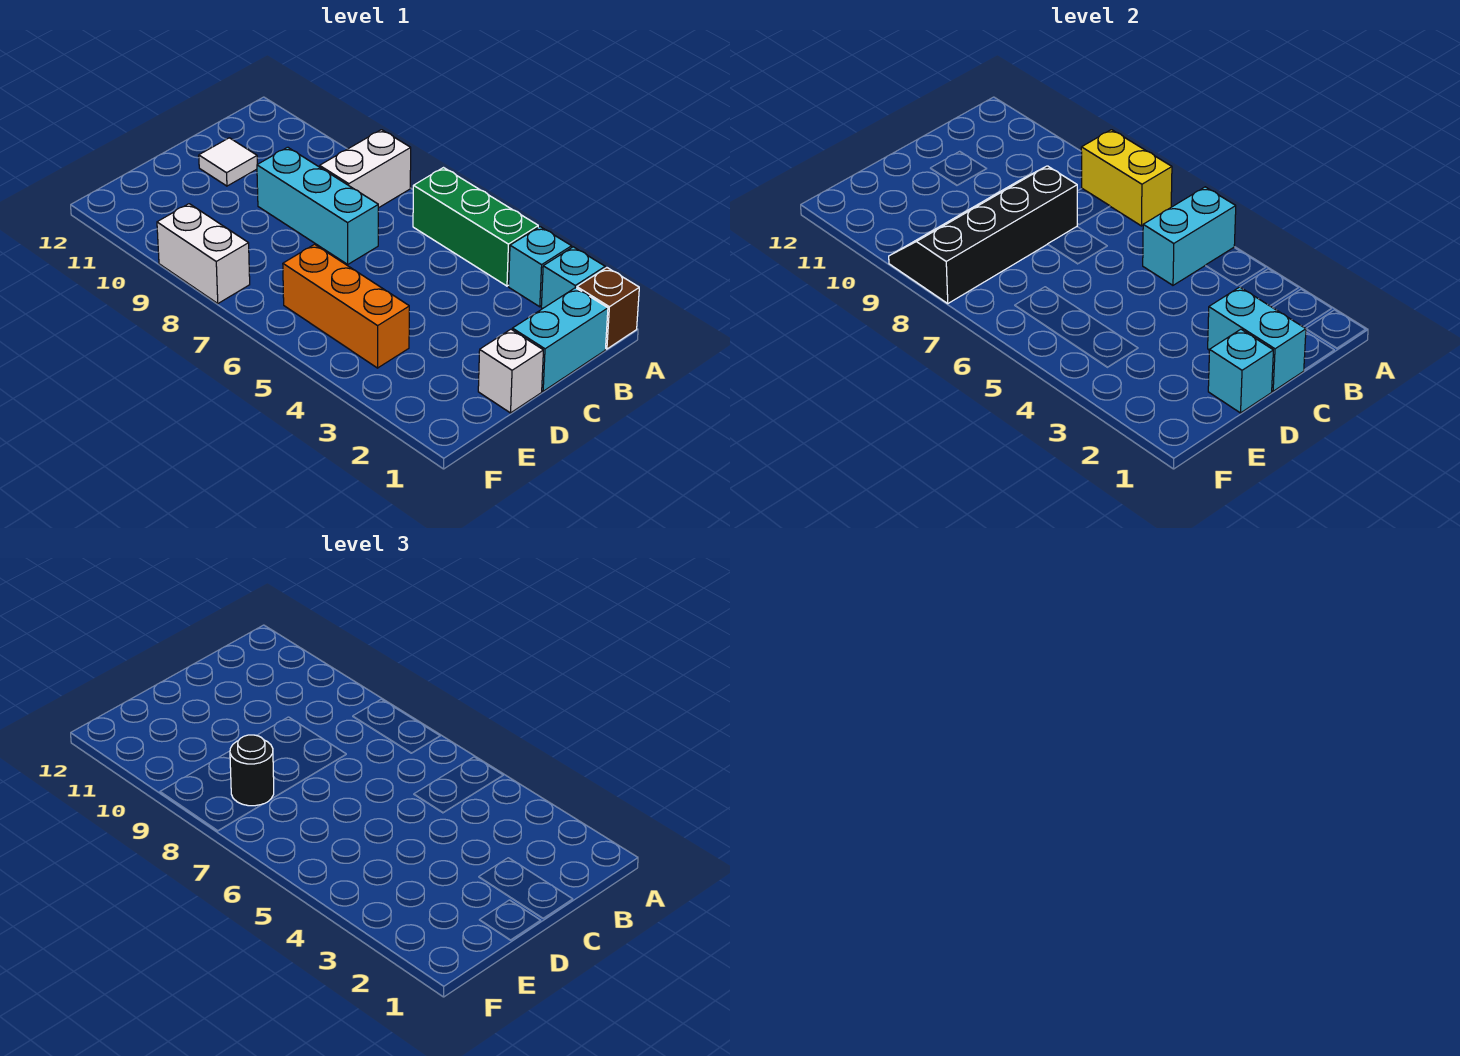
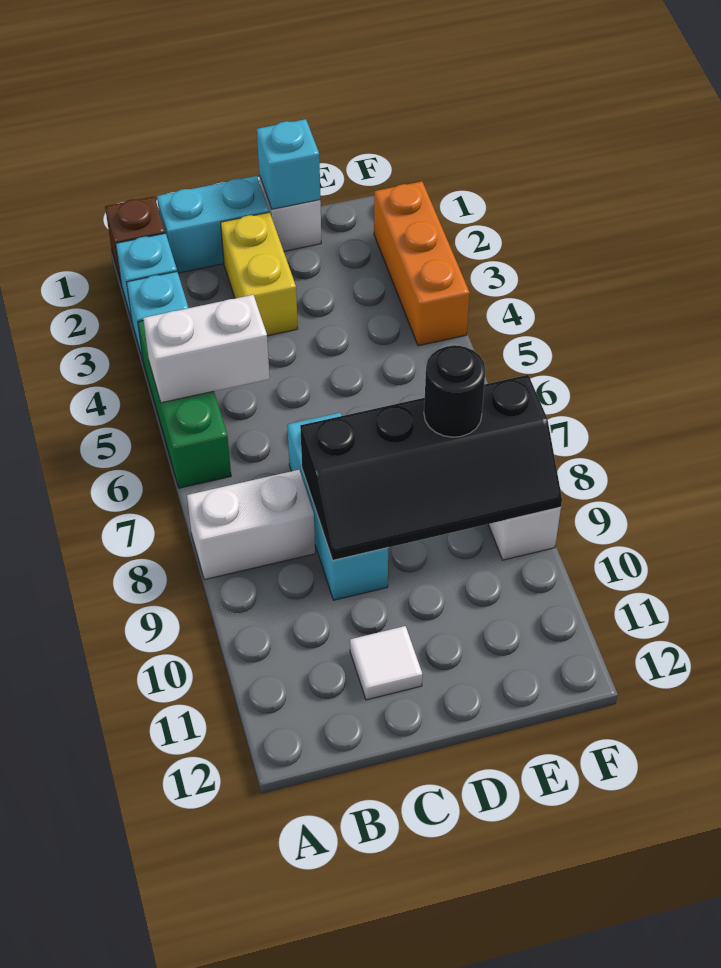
cyan 1x2 brick [1143,187,1236,285] -> white 1x2 brick [143,295,270,403]
yellow 1x2 brick [1081,130,1172,226] -> yellow 1x2 brick moved to [221,212,298,336]
cyan 1x2 brick [1208,287,1306,391] -> none
orange 1x3 brick [283,244,409,368] -> orange 1x3 brick moved to [374,181,470,346]

